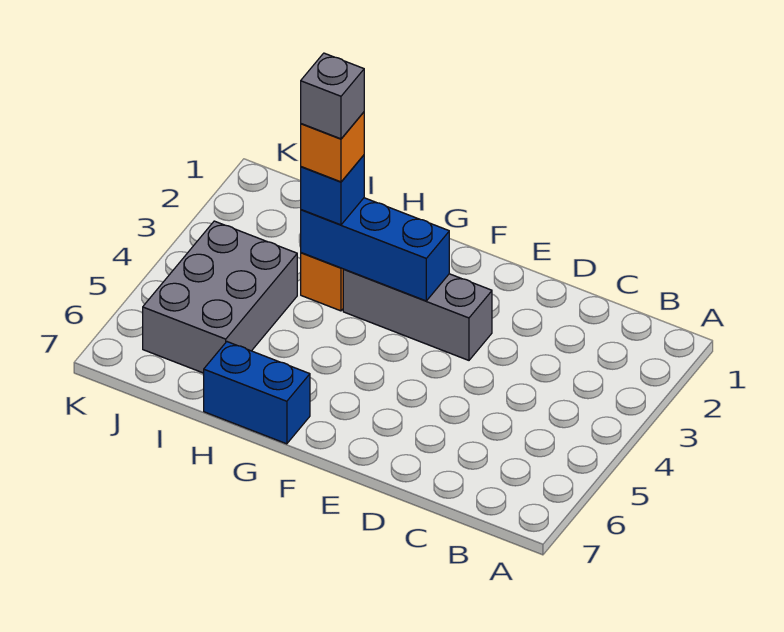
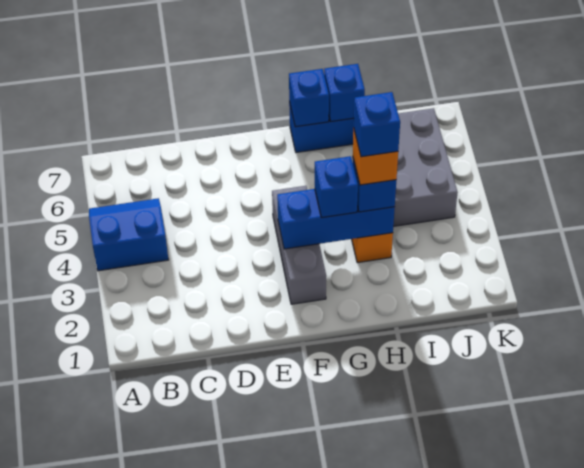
none -> blue 2x2 slope [89,198,168,271]
grey 1x3 brick [343,269,492,360] -> grey 1x3 brick turned to [272,186,326,304]
none -> blue 1x1 brick [315,156,358,218]
none -> blue 1x1 brick [289,69,329,127]
grey 1x1 brick [301,53,364,139] -> blue 1x1 brick [354,92,400,157]
none -> blue 1x1 brick [324,64,365,122]

